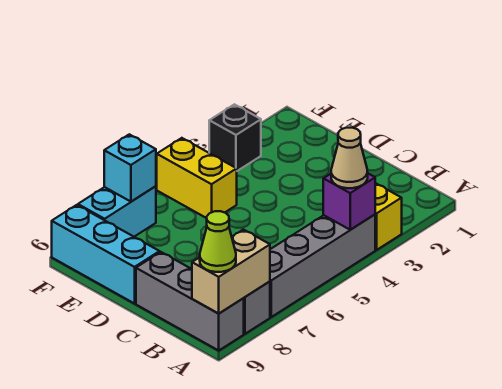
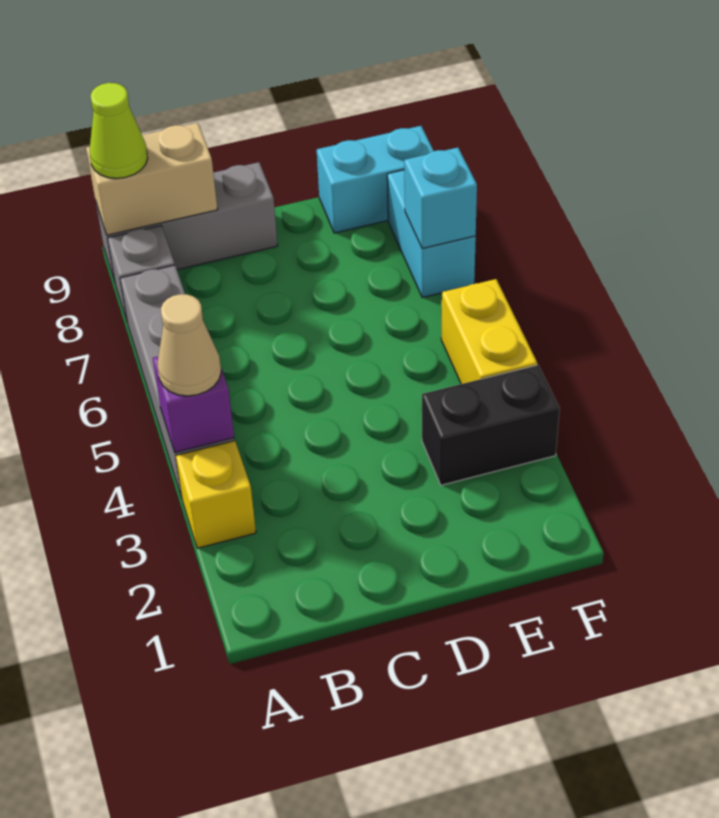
tan 1x2 brick [192,230,270,314] -> tan 1x2 brick turned to [86,123,218,235]
cyan 1x3 brick [52,205,160,304] -> cyan 1x2 brick [317,126,434,233]
yellow 1x2 brick [157,138,237,218] -> yellow 1x2 brick turned to [441,279,537,384]
black 1x1 brick [209,104,261,171] -> black 1x2 brick [422,365,560,485]

